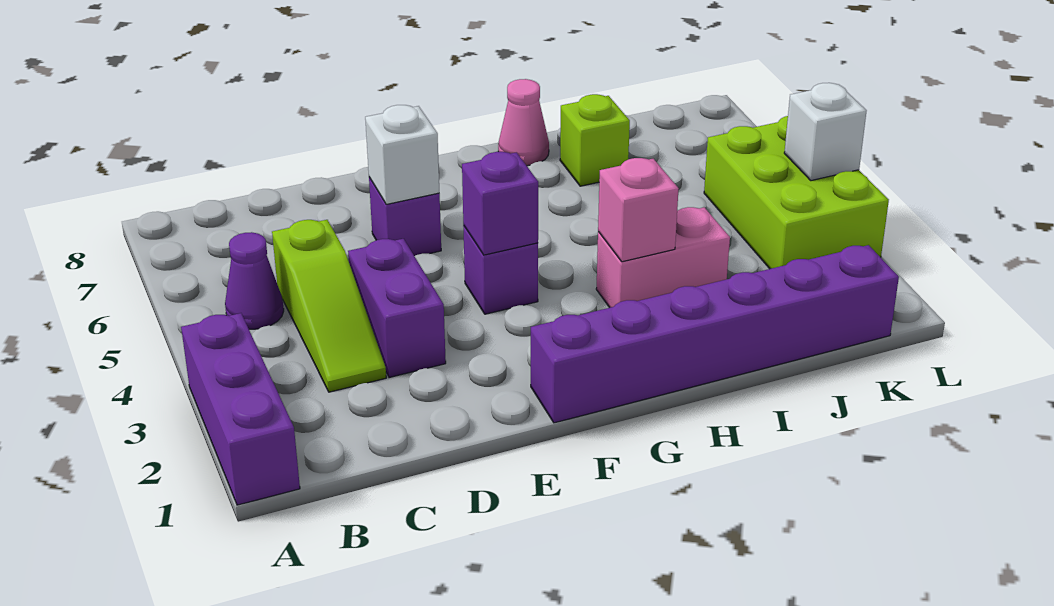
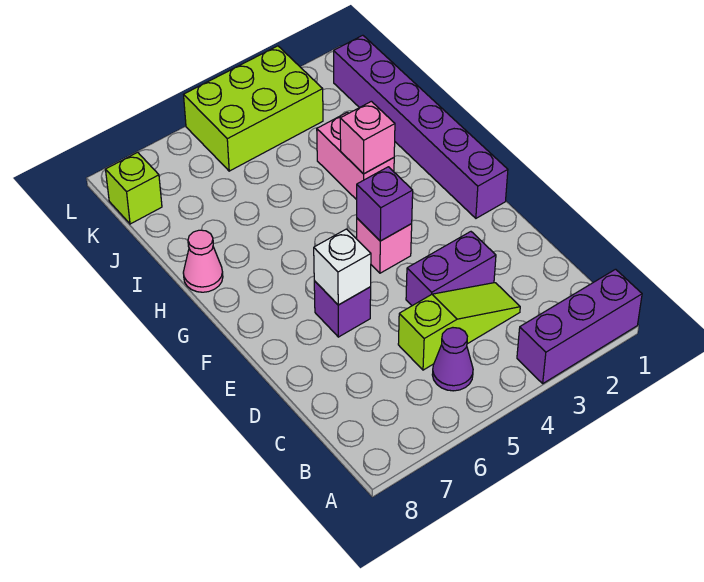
purple 1x1 brick [463,226,538,314] -> pink 1x1 brick [357,218,412,273]
lime 1x1 brick [560,94,630,186] -> lime 1x1 brick moved to [105,152,162,224]
white 1x1 brick [784,83,867,181] -> none

